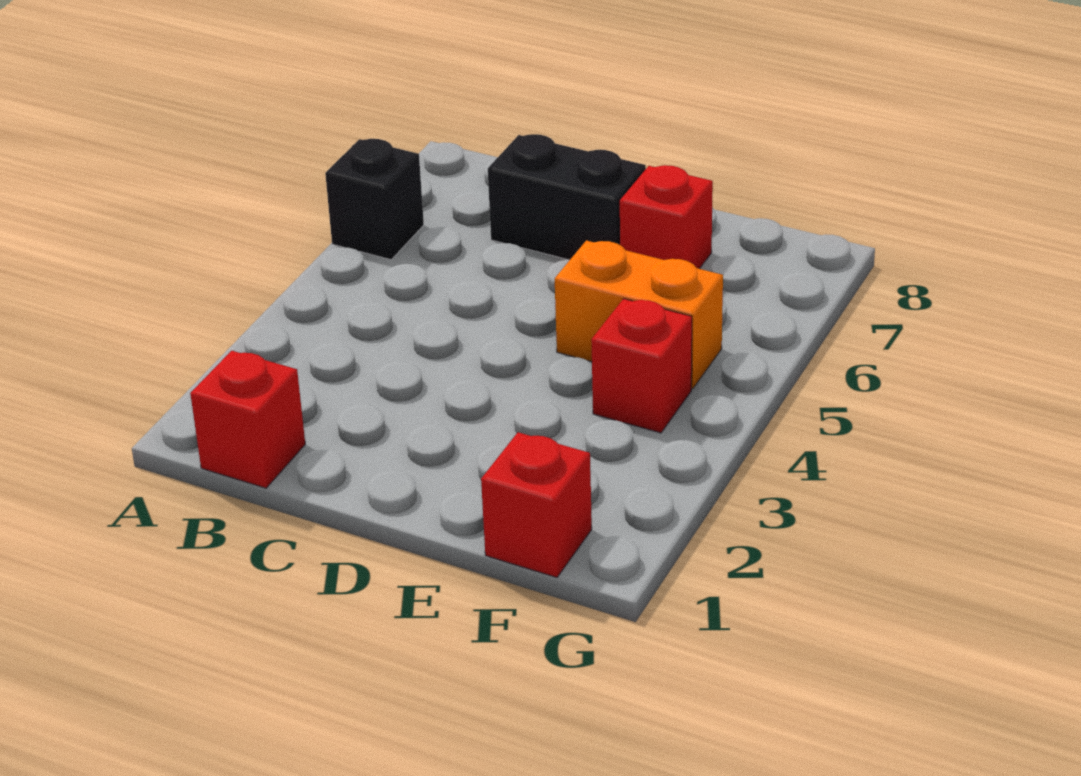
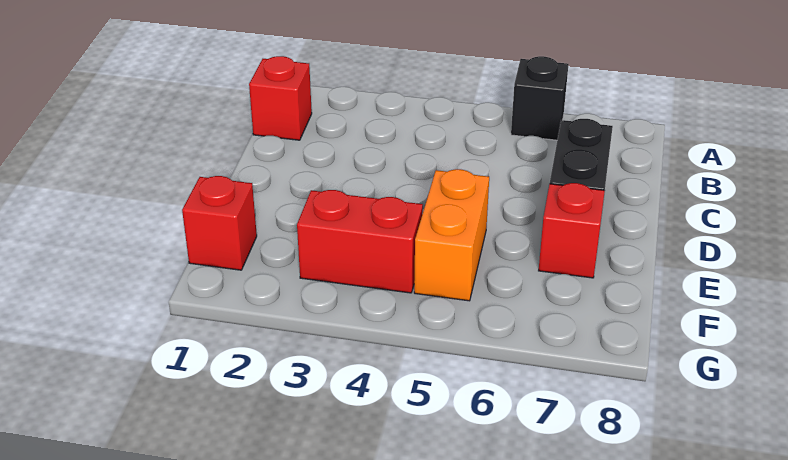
red 1x1 brick [591,299,692,433] -> red 1x2 brick [297,190,423,293]

